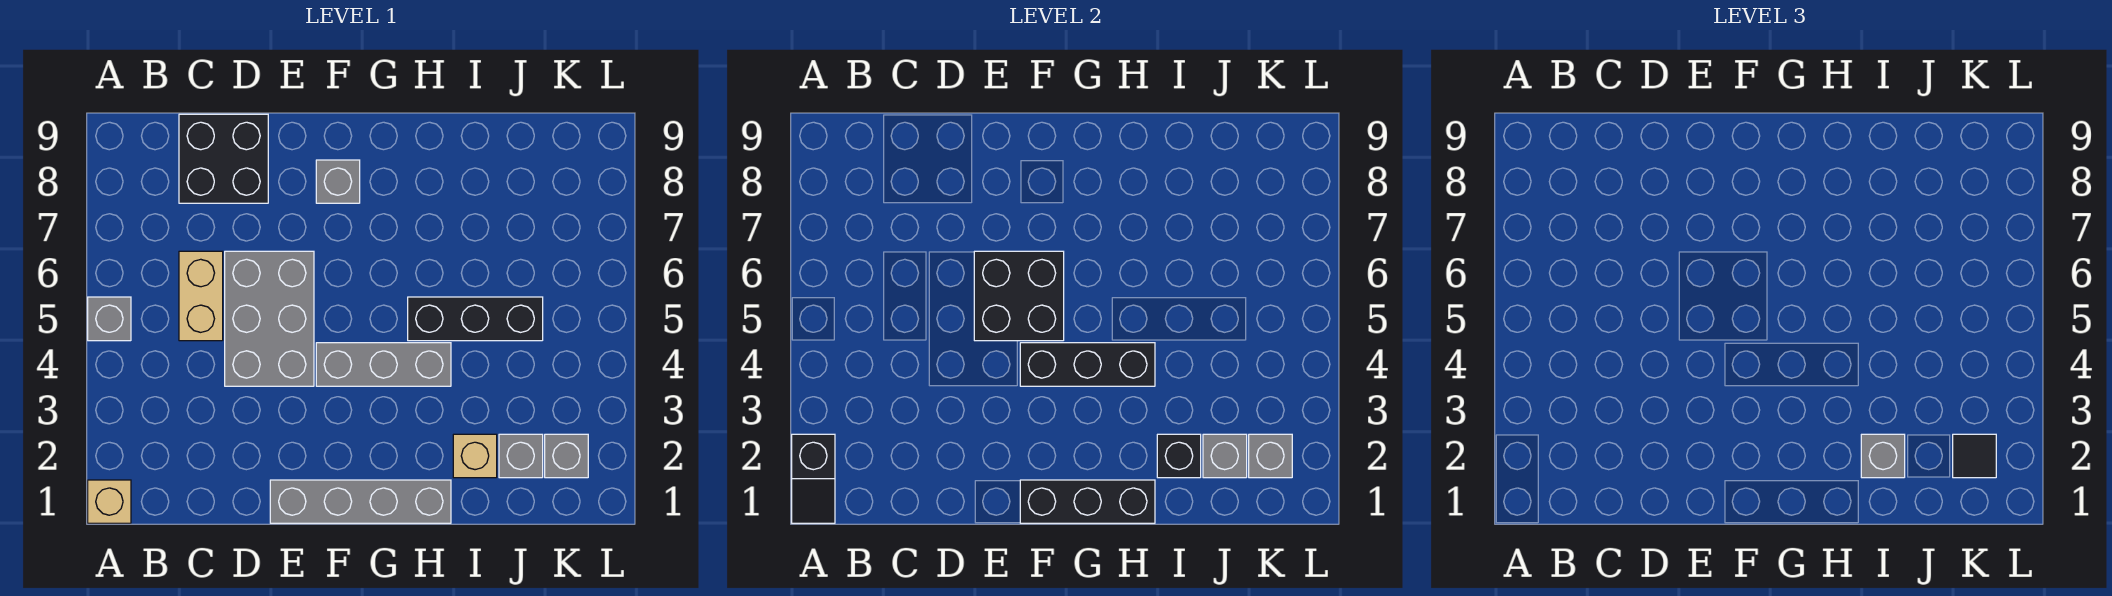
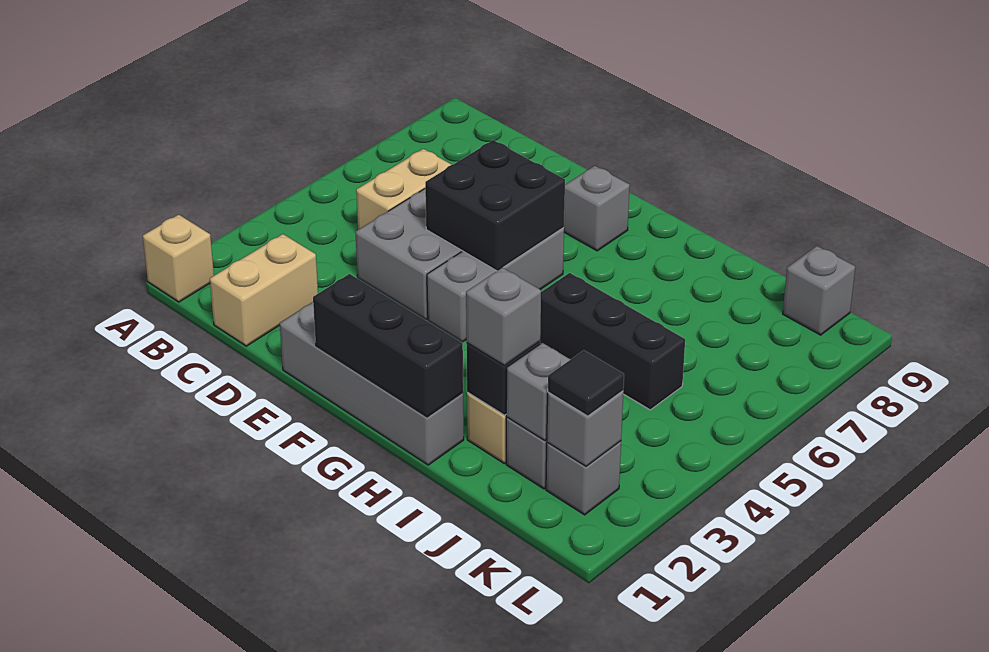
black 1x2 slope [792,434,835,523] -> none
grey 1x1 brick [88,297,131,341] -> grey 1x1 brick moved to [783,246,855,335]
none -> tan 1x2 brick [210,234,318,346]
black 2x2 brick [179,114,268,203] -> none
grey 1x3 brick [316,343,451,386] -> grey 1x3 brick turned to [427,228,564,342]
black 1x3 brick [1020,343,1155,386] -> none

